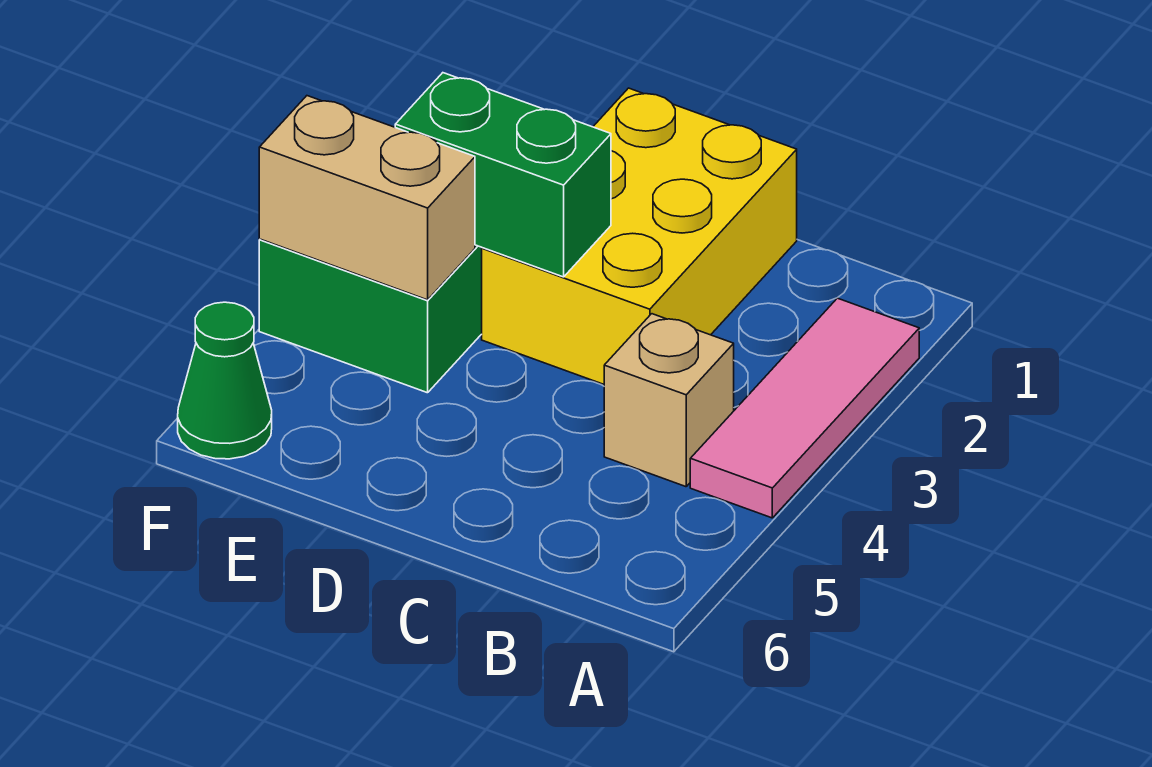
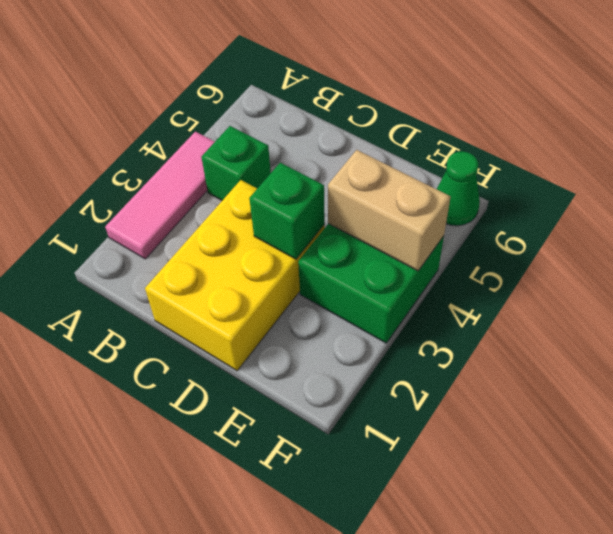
tan 1x1 brick [604,314,734,487] -> green 1x1 brick [202,126,271,200]
green 1x2 brick [395,73,611,277] -> green 1x1 brick [249,163,325,259]

